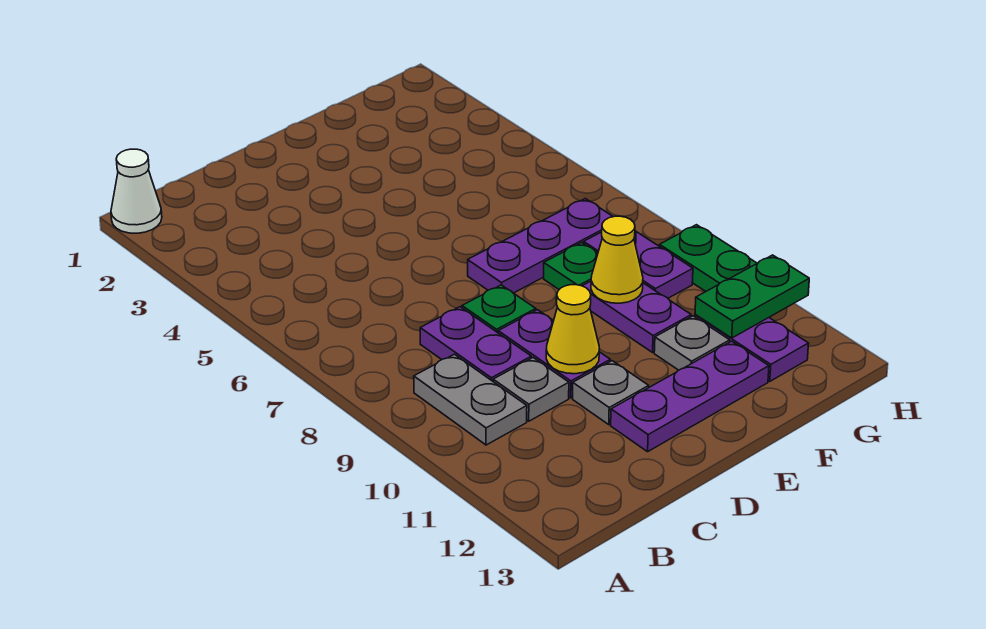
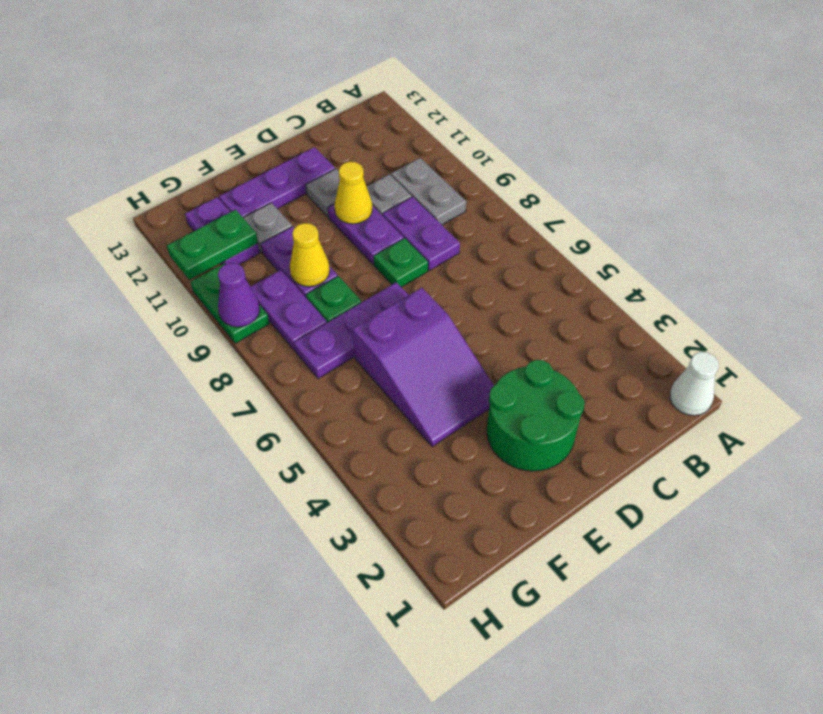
none -> green 2x2 round brick [487,360,584,471]
none -> purple 2x3 slope [353,288,494,446]
none -> purple 1x1 cone [218,263,260,327]

